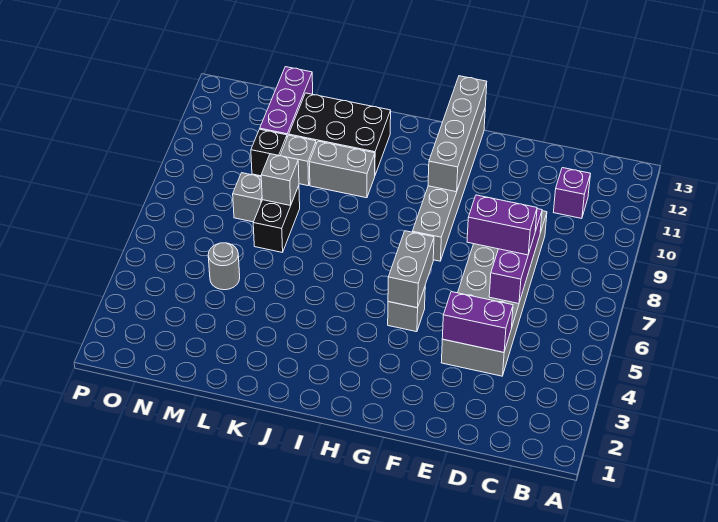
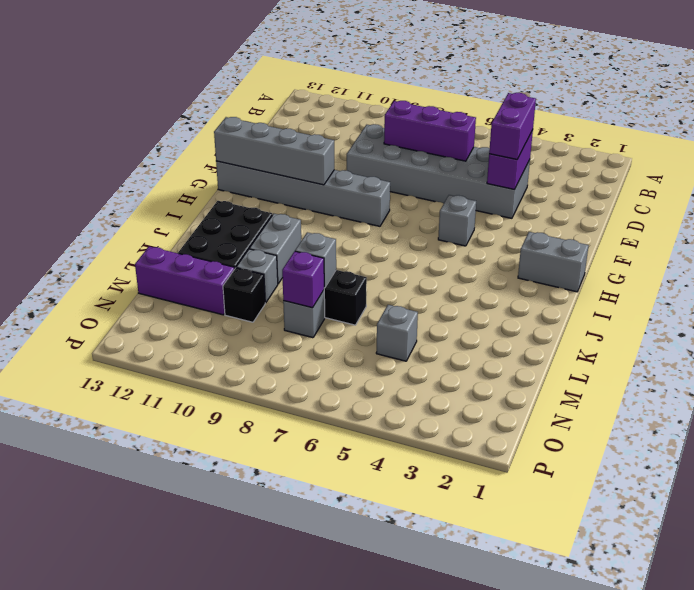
purple 1x1 brick [554,168,590,218] -> purple 1x1 brick moved to [282,251,324,308]
purple 1x2 brick [467,195,537,255] -> purple 1x2 brick moved to [489,93,536,159]
grey 1x2 brick [388,231,434,308] -> grey 1x2 brick moved to [518,232,589,292]
grey 1x1 round brick [208,243,240,290] -> grey 1x1 brick [376,305,418,361]

